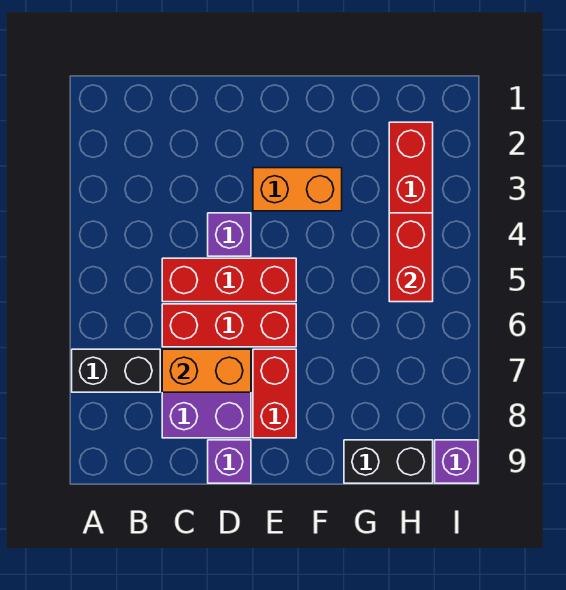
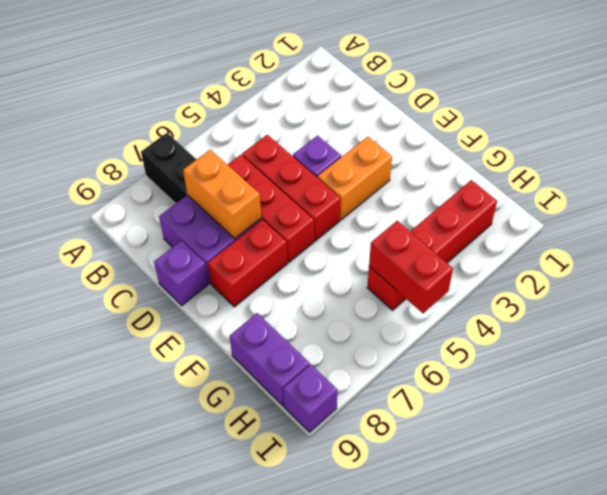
orange 1x2 brick [253,168,342,211] -> orange 1x2 brick turned to [318,137,392,220]
black 1x2 brick [344,440,433,483] -> purple 1x2 brick [230,313,310,406]
red 1x2 brick [389,213,433,302] -> red 1x2 brick turned to [369,221,453,313]

